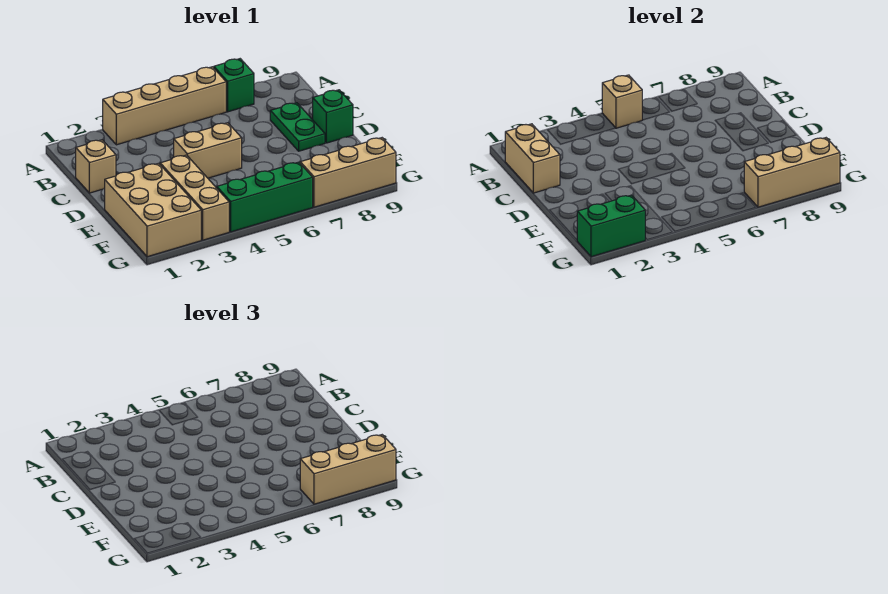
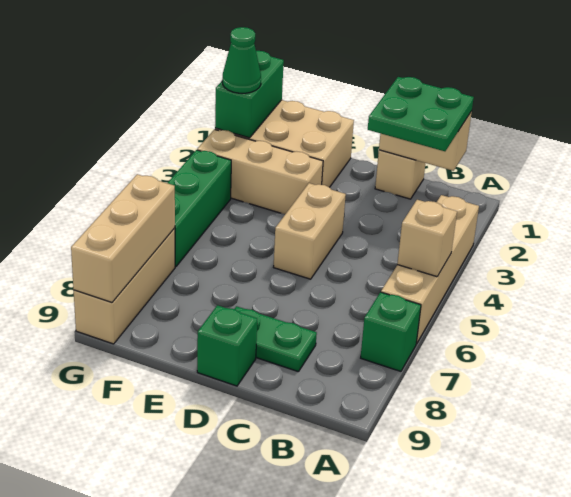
none -> green 2x2 plate [368,77,474,151]
none -> green 1x1 cone [222,27,261,93]
tan 1x3 brick [300,435,396,504] -> none

